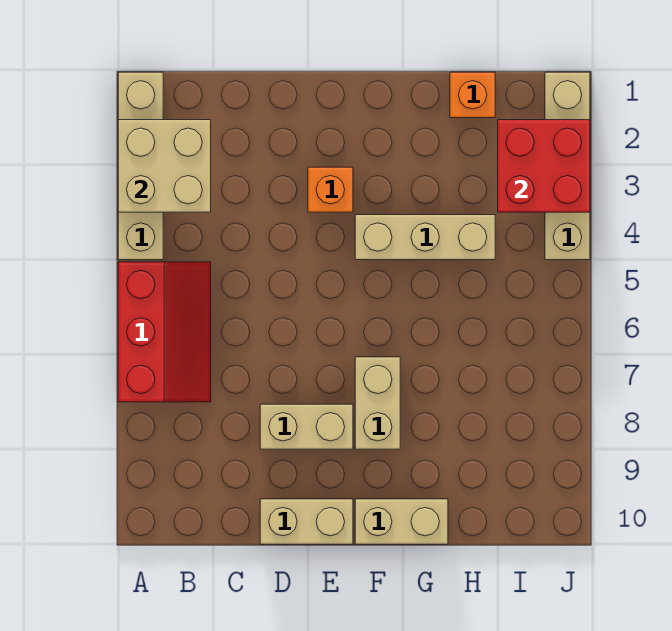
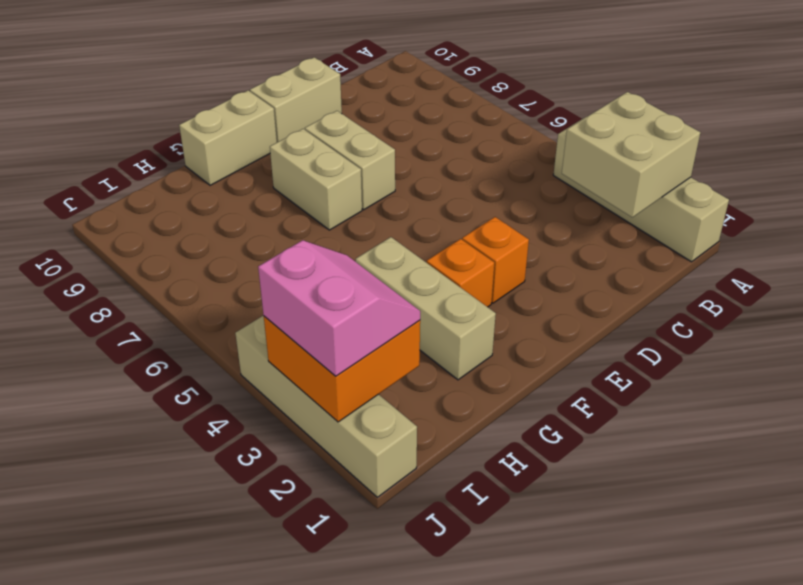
red 2x3 slope [118,262,211,402] -> none
tan 1x2 brick [260,404,353,449] -> tan 1x2 brick turned to [305,111,395,210]
tan 1x3 brick [355,215,495,260] -> tan 1x3 brick turned to [356,237,496,380]
orange 1x1 brick [450,72,495,118] -> orange 1x1 brick moved to [426,239,494,307]
red 2x2 brick [498,120,590,212] -> orange 2x2 brick [264,316,420,422]
none -> pink 2x2 slope [258,240,420,376]

